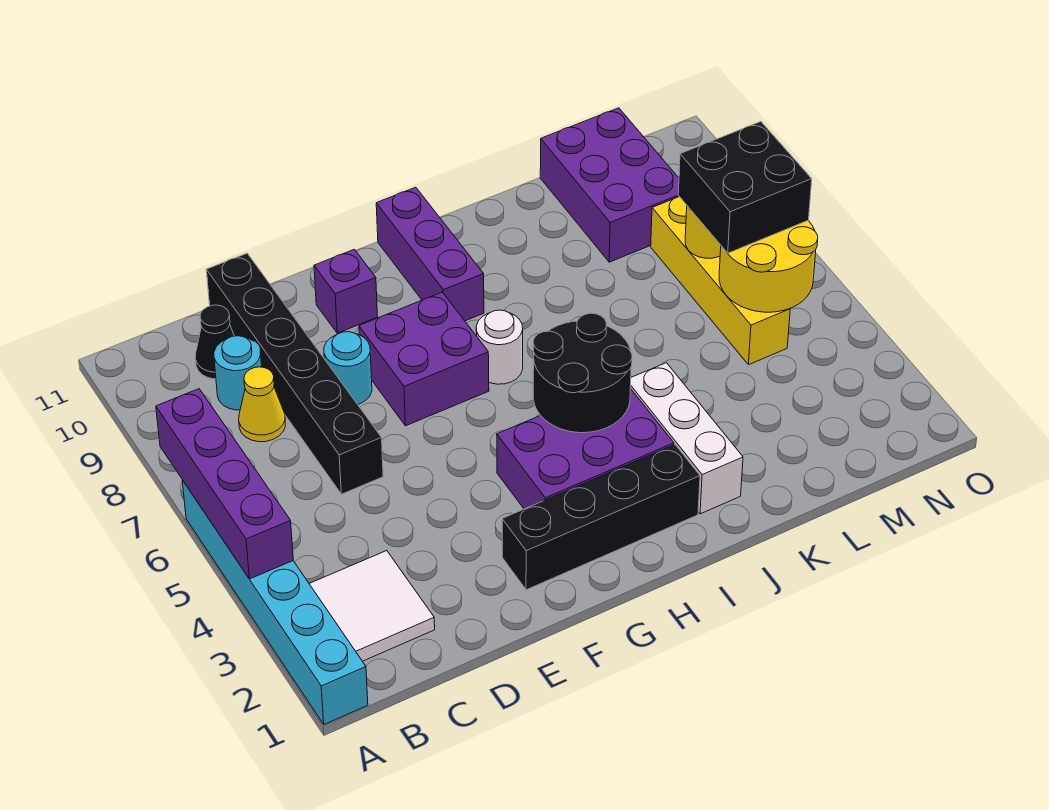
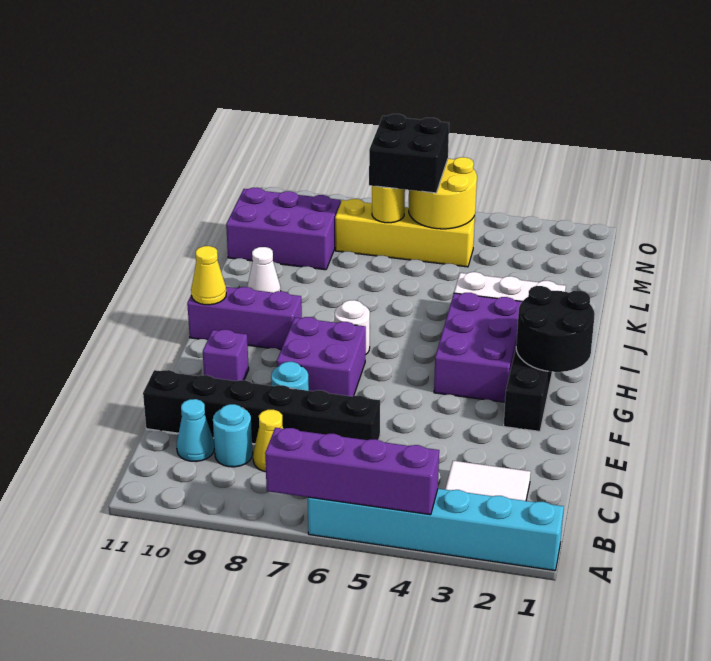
black 1x1 cone [195,305,234,379] -> cyan 1x1 cone [177,399,214,462]
black 2x2 round brick [533,313,632,433] -> black 2x2 round brick moved to [516,286,595,372]
none -> yellow 1x1 cone [191,246,226,305]
none -> white 1x1 cone [247,247,281,293]

